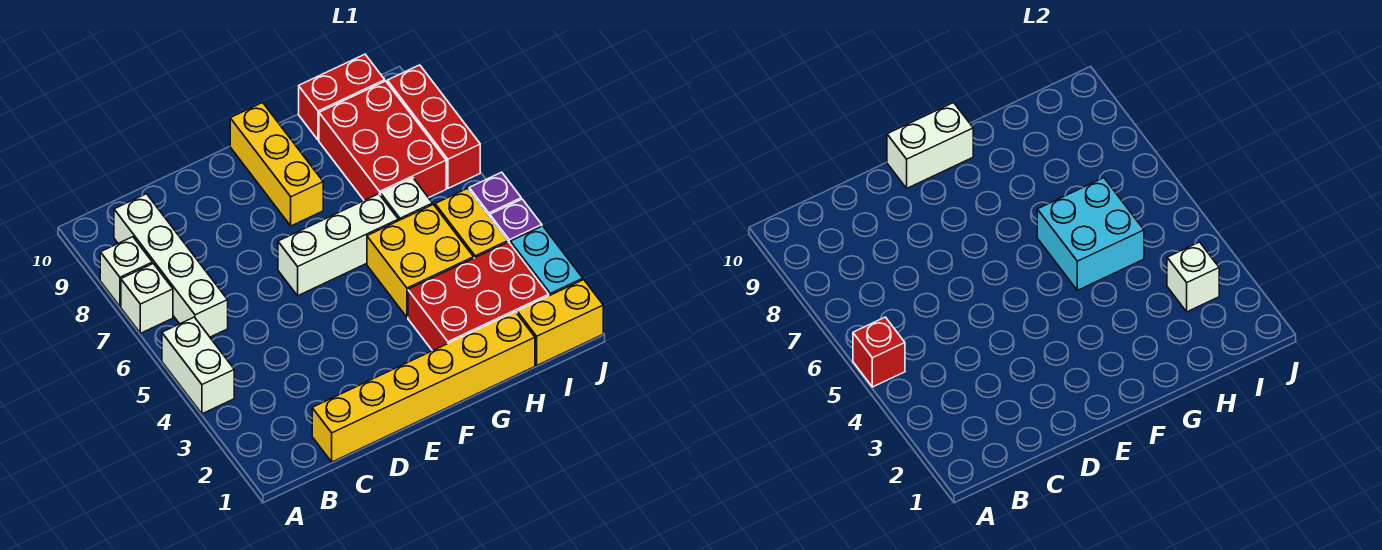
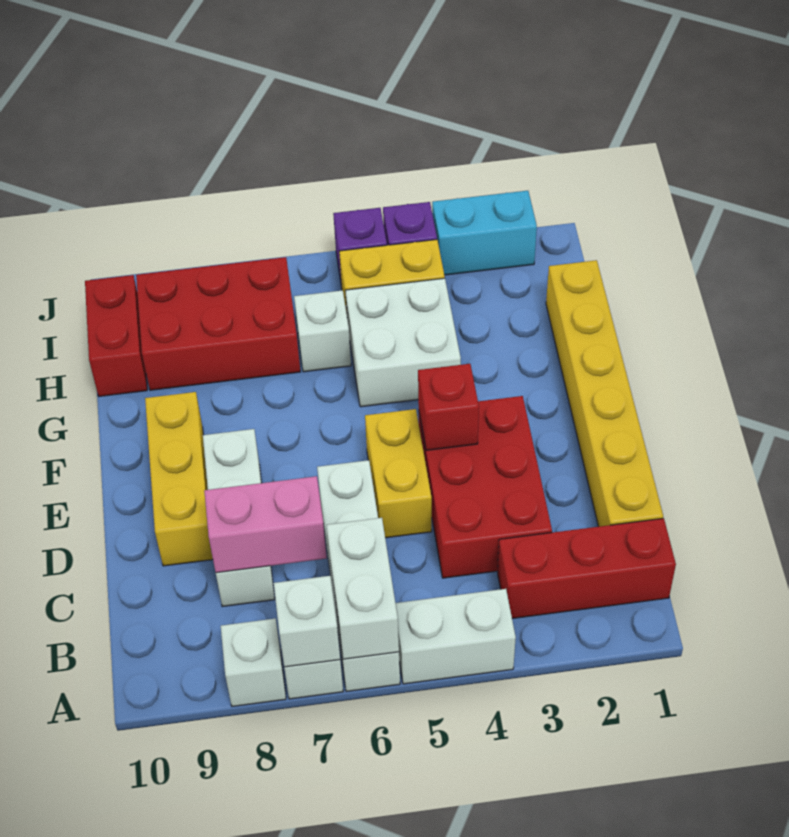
red 1x1 brick [853,317,905,387] -> red 1x1 brick moved to [418,364,479,450]
white 1x4 brick [114,194,228,337] -> white 1x4 brick turned to [317,460,400,691]
none -> pink 1x2 brick [204,476,327,573]
white 1x3 brick [278,194,398,296] -> white 1x3 brick moved to [203,429,275,607]
white 1x2 brick [887,103,973,188] -> white 1x2 brick moved to [327,518,399,659]
yellow 1x3 brick [230,103,323,226] -> yellow 1x3 brick turned to [145,392,213,566]
red 2x3 brick [408,242,549,351] -> red 2x3 brick moved to [419,396,552,578]
yellow 2x2 brick [367,205,474,317] -> white 2x2 brick [345,278,461,407]
cyan 2x2 brick [1037,178,1144,290] -> none
yellow 1x2 brick [517,280,603,365] -> yellow 1x2 brick moved to [365,409,432,538]
white 1x1 brick [1167,242,1219,312] -> white 1x1 brick moved to [274,576,340,667]
red 1x3 brick [387,65,480,188] -> red 1x3 brick moved to [497,518,676,619]

